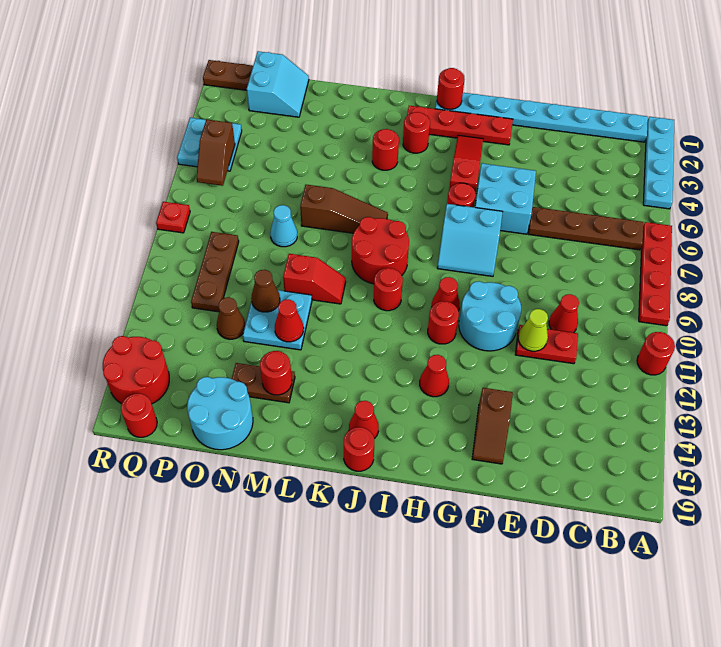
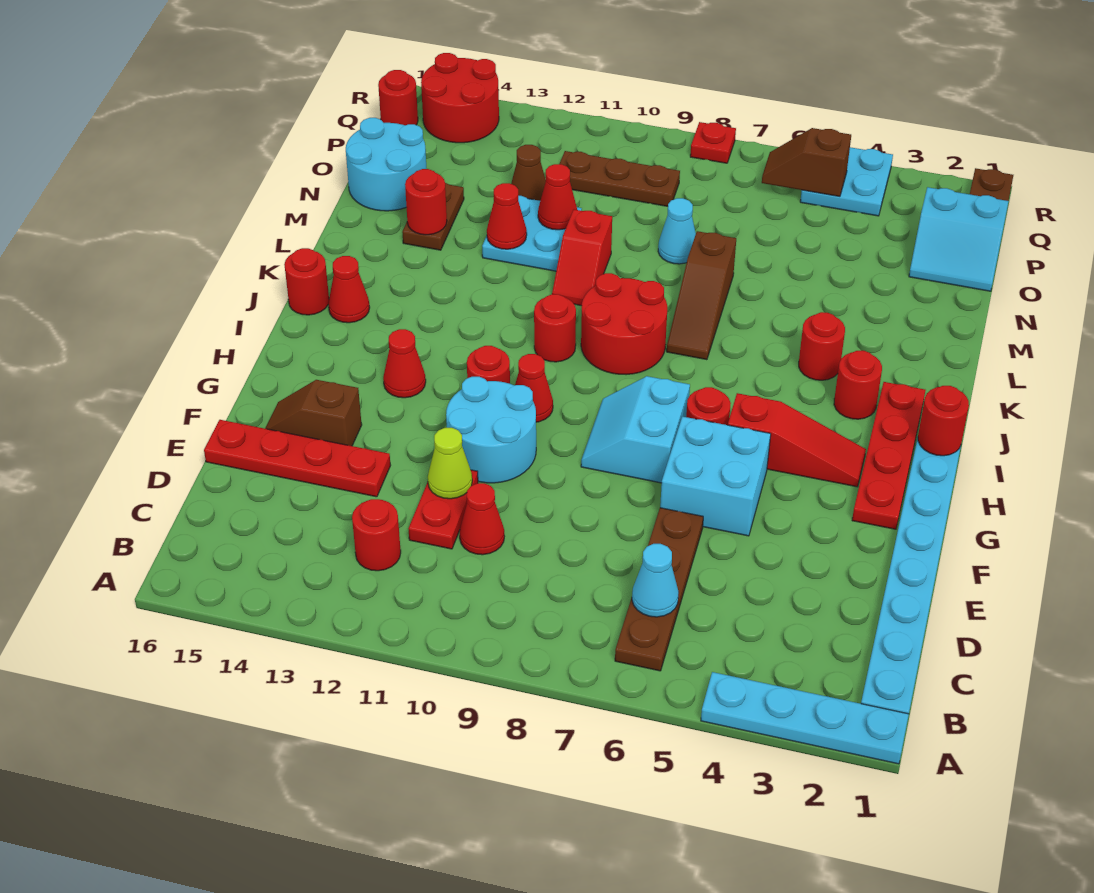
red 1x4 plate [639,222,672,326] -> red 1x4 plate moved to [204,420,391,497]
red 1x1 round brick [637,332,675,375] -> red 1x1 round brick moved to [352,499,401,571]
none -> cyan 1x1 cone [632,544,679,617]
brown 1x1 cone [251,270,280,312] -> red 1x1 cone [538,164,577,230]

